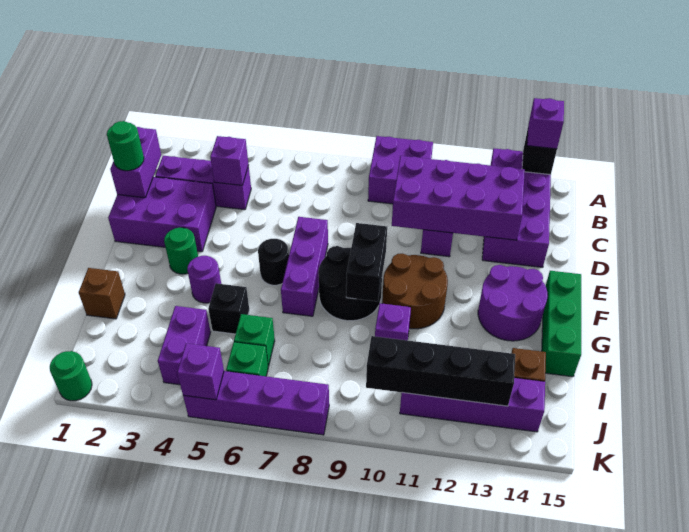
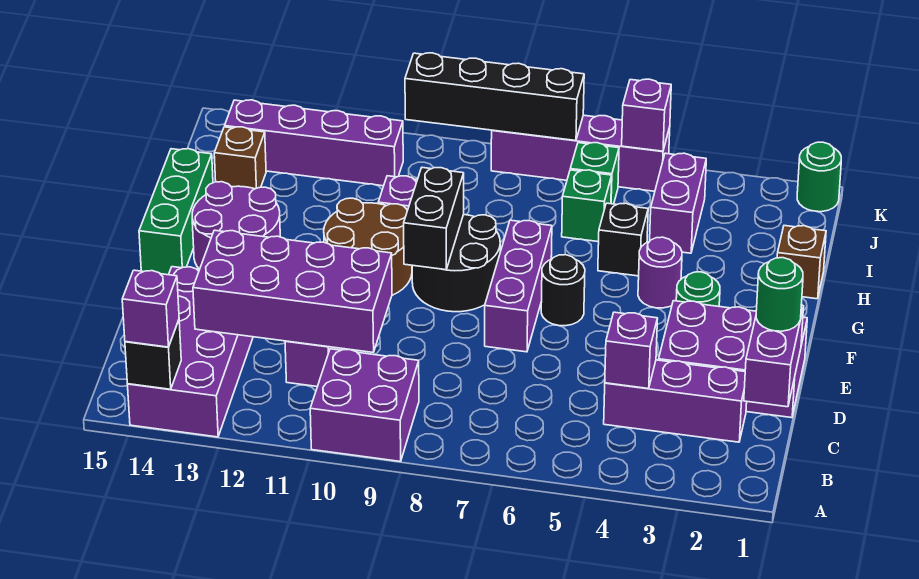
black 1x4 brick [366,336,515,406] -> black 1x4 brick moved to [405,53,584,141]

